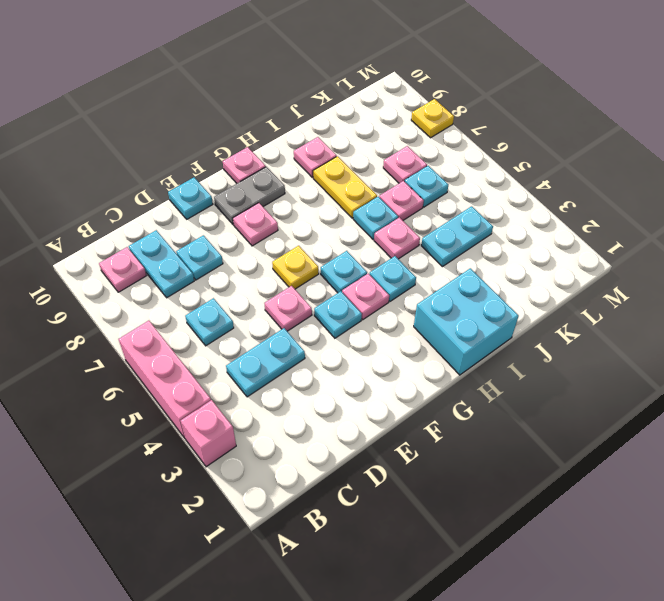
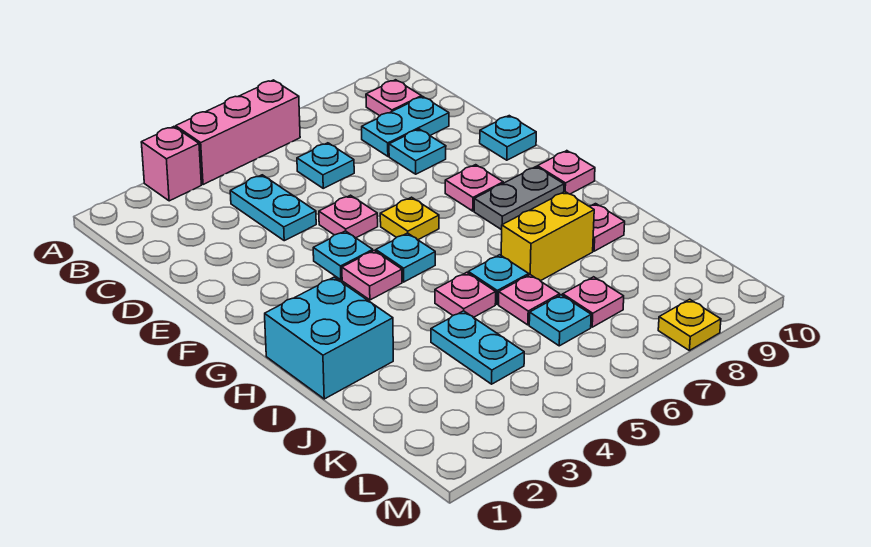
grey 1x2 plate [214,167,285,224] -> grey 1x2 plate turned to [474,167,564,230]
cyan 1x1 plate [369,256,416,301] -> none
yellow 1x2 plate [313,156,377,218] -> yellow 1x2 brick [501,192,594,281]

